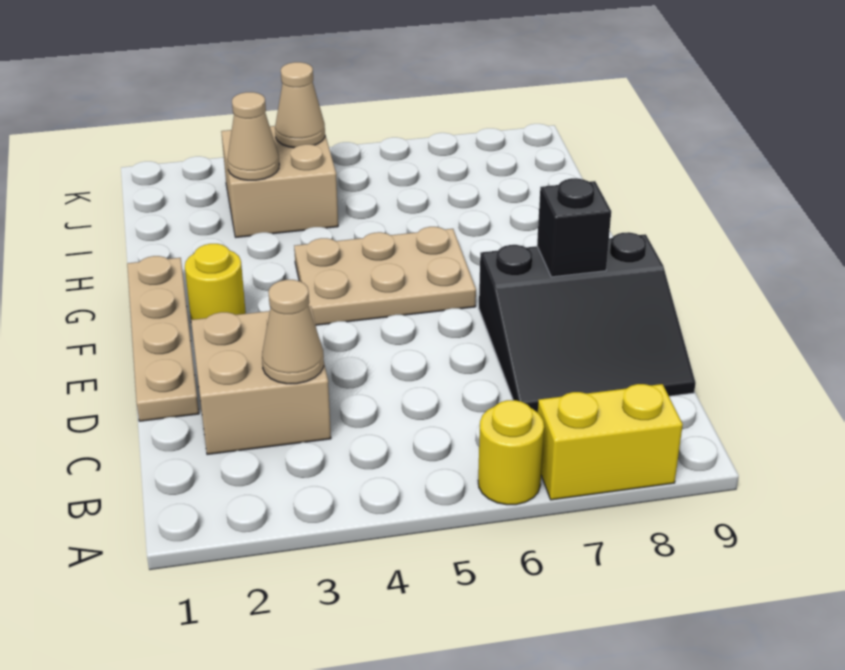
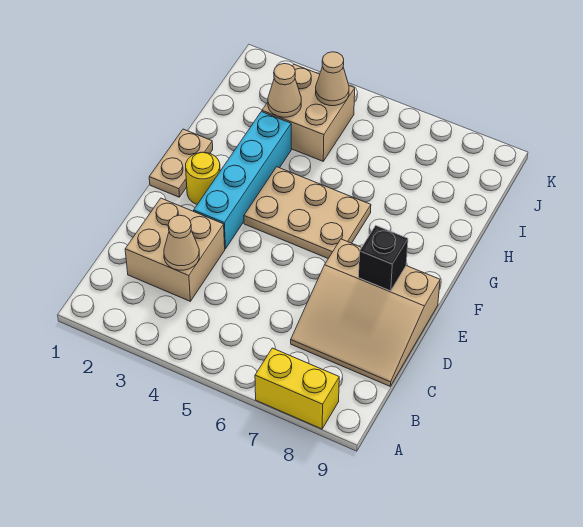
yellow 1x1 round brick [478,400,544,505] -> none
black 3x3 slope [479,232,696,412] -> tan 3x3 slope [291,239,440,386]
tan 1x4 plate [127,256,199,421] -> tan 1x2 plate [149,129,213,197]
none -> cyan 1x4 brick [194,112,291,249]

